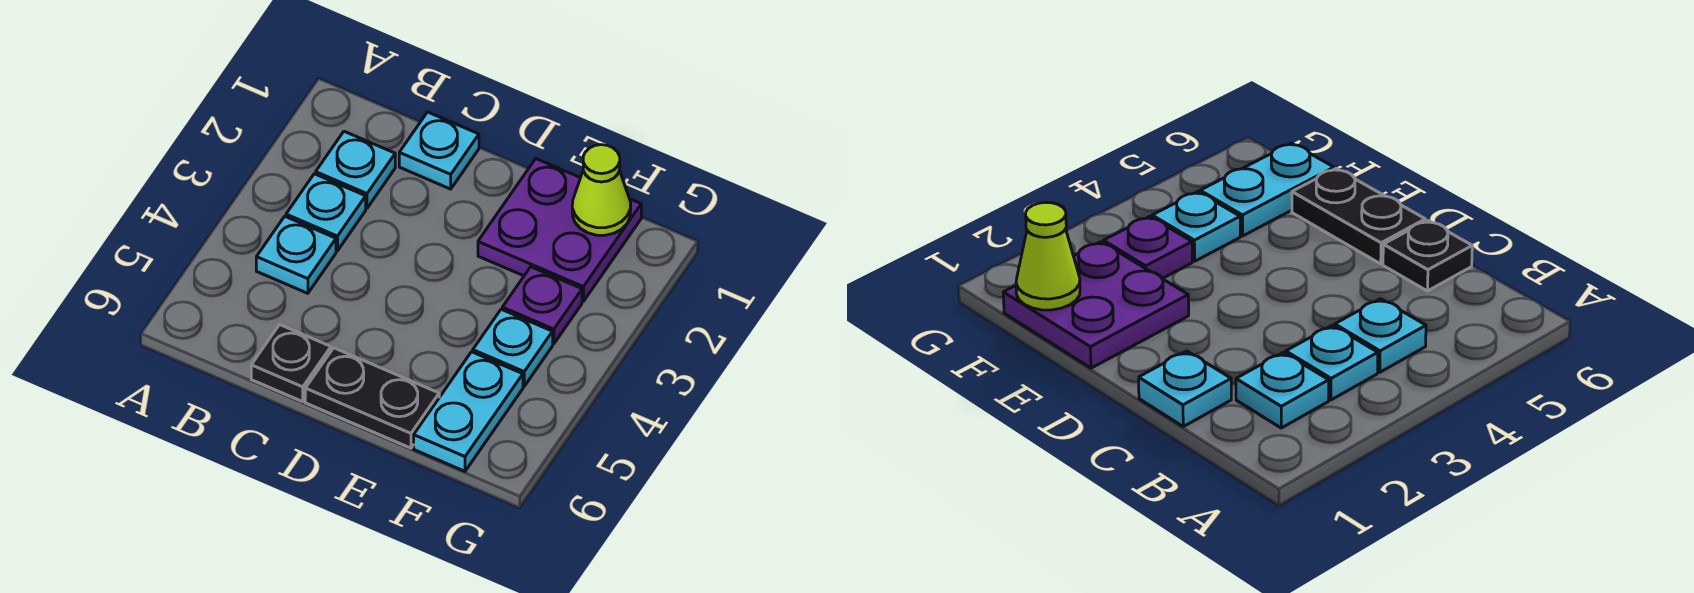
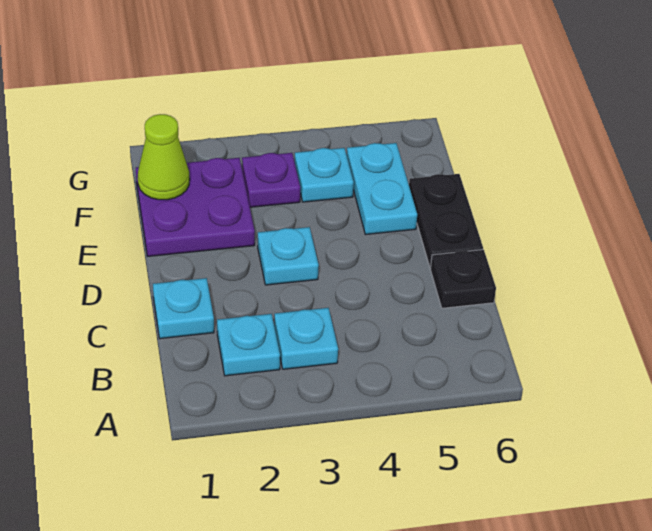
cyan 1x1 plate [256,216,336,293] -> cyan 1x1 plate moved to [258,227,319,285]
cyan 1x2 plate [414,352,523,471] -> cyan 1x2 plate turned to [347,143,417,235]

